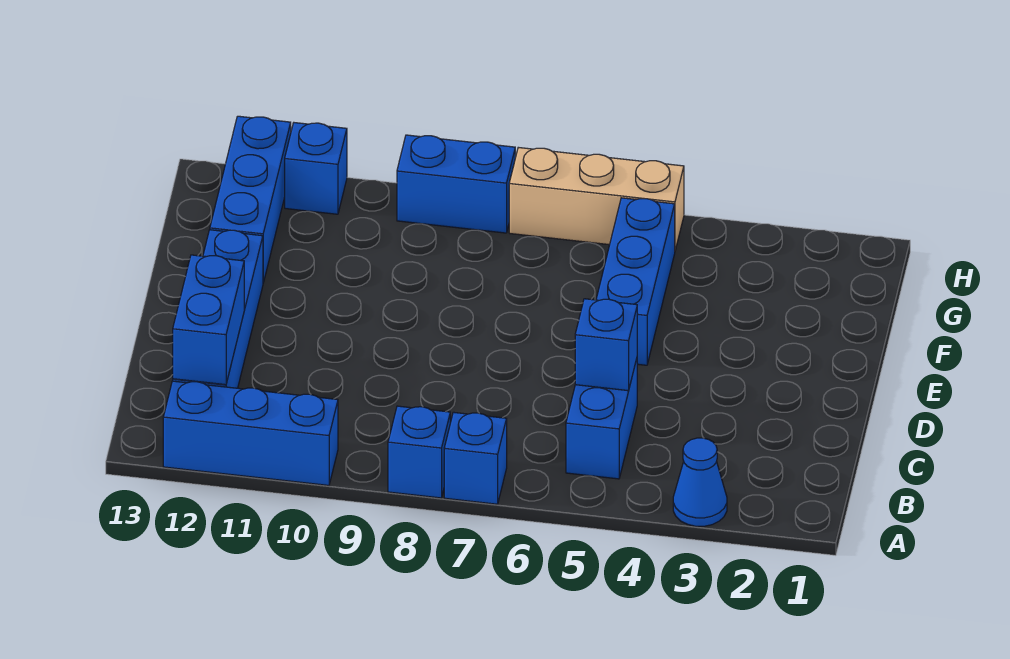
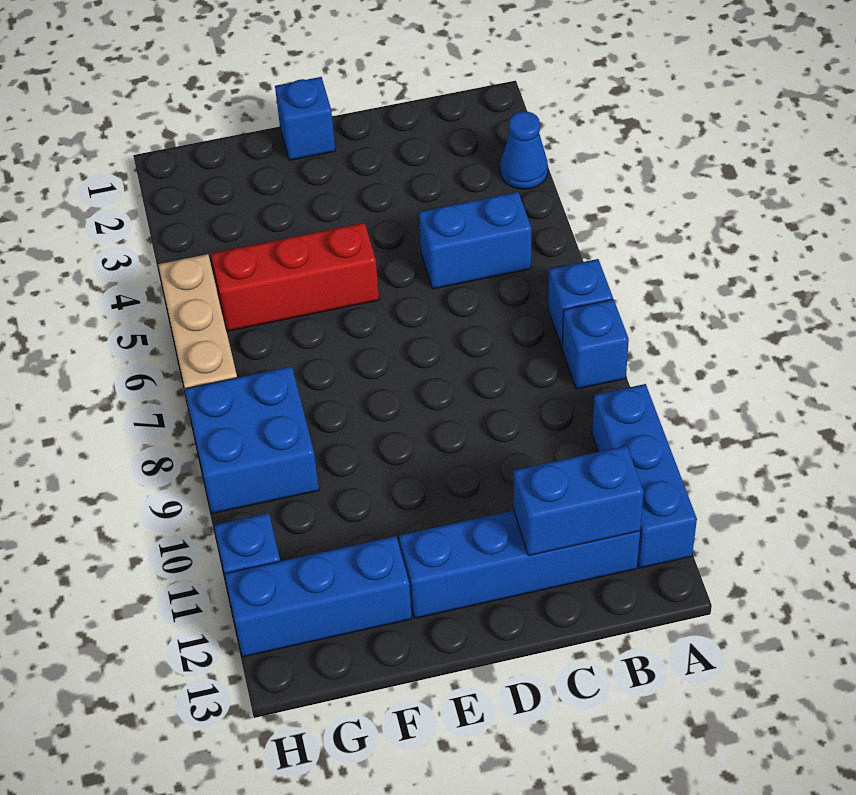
blue 1x1 brick [575,299,637,391] -> blue 1x1 brick moved to [275,77,335,160]
blue 1x3 brick [596,198,675,365] -> red 1x3 brick [211,223,379,331]
blue 1x2 brick [397,135,515,233] -> blue 2x2 brick [185,366,319,514]

